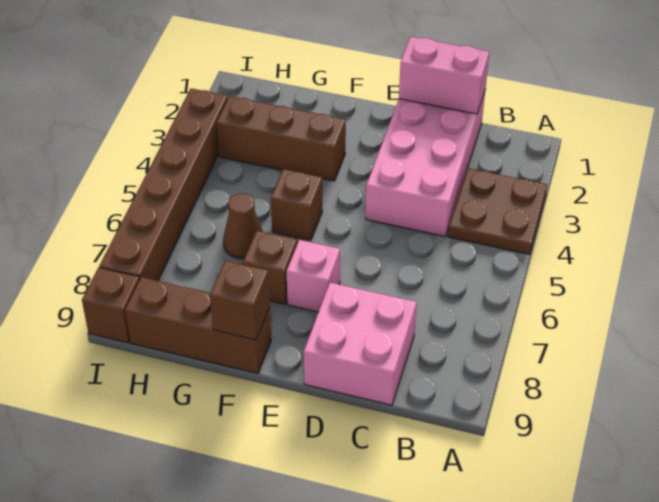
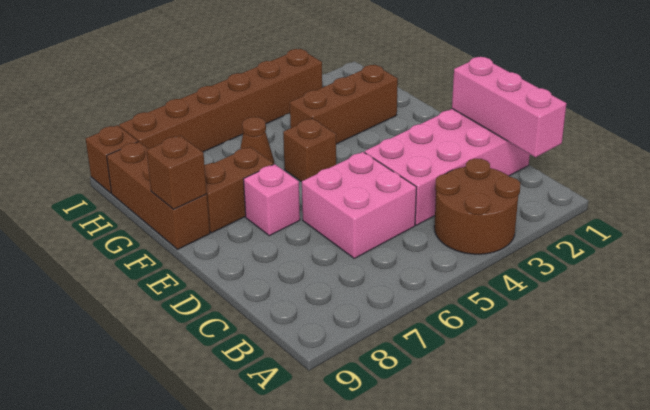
brown 2x2 plate [448,168,547,254] -> brown 2x2 round brick [434,158,520,254]
pink 1x2 brick [399,37,489,114] -> pink 1x3 brick [452,57,567,157]
pink 2x2 brick [304,283,417,405] -> pink 2x2 brick moved to [302,152,416,258]
brown 1x3 brick [217,96,346,181] -> brown 1x3 brick turned to [290,65,398,144]
brown 1x1 brick [243,231,297,304] -> brown 1x2 brick [205,147,273,233]

